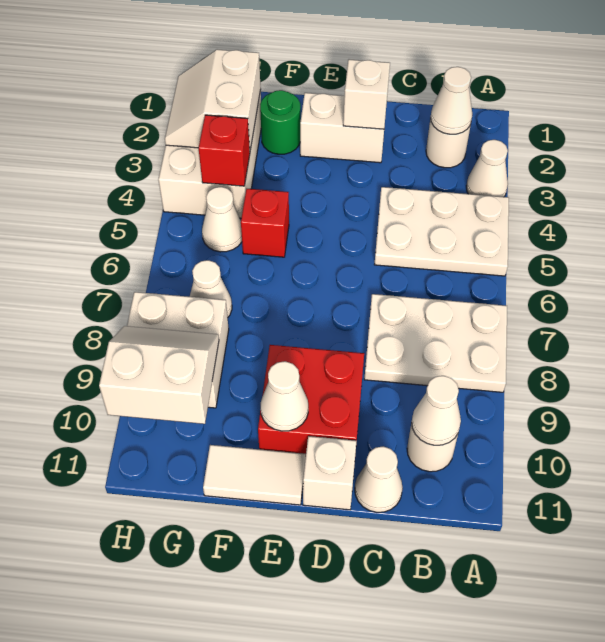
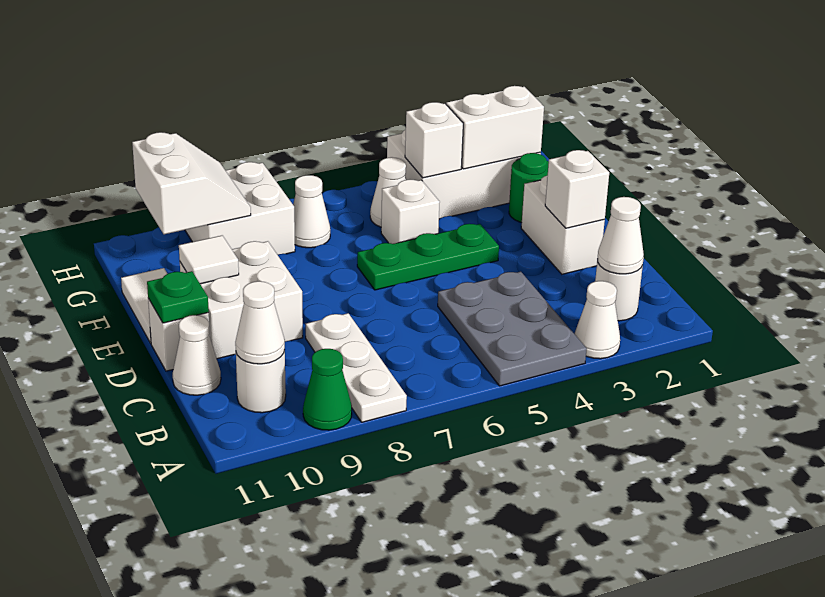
white 2x3 plate [374,187,509,276] -> grey 2x3 plate [438,272,587,386]
white 2x3 plate [364,294,507,392] -> white 1x3 plate [306,313,407,422]
none -> green 1x1 cone [303,349,352,430]
red 2x2 brick [258,345,364,454] -> white 2x2 brick [180,241,303,359]
none -> green 1x1 plate [147,271,209,323]
none -> green 1x3 plate [357,224,499,290]
white 1x1 cone [261,361,308,431] -> white 1x1 tile [179,236,239,284]
red 1x1 brick [241,189,289,257] -> white 1x1 brick [381,180,440,244]
red 1x1 brick [199,115,250,186] -> white 1x1 brick [405,102,463,178]

